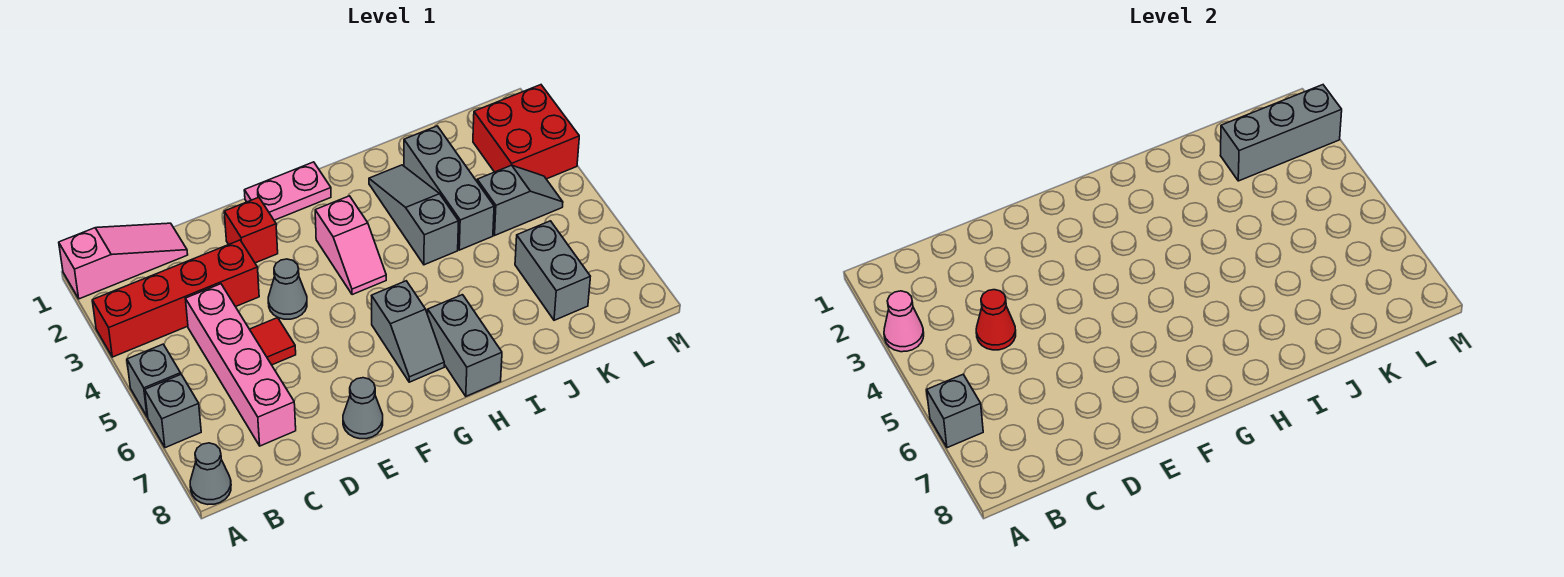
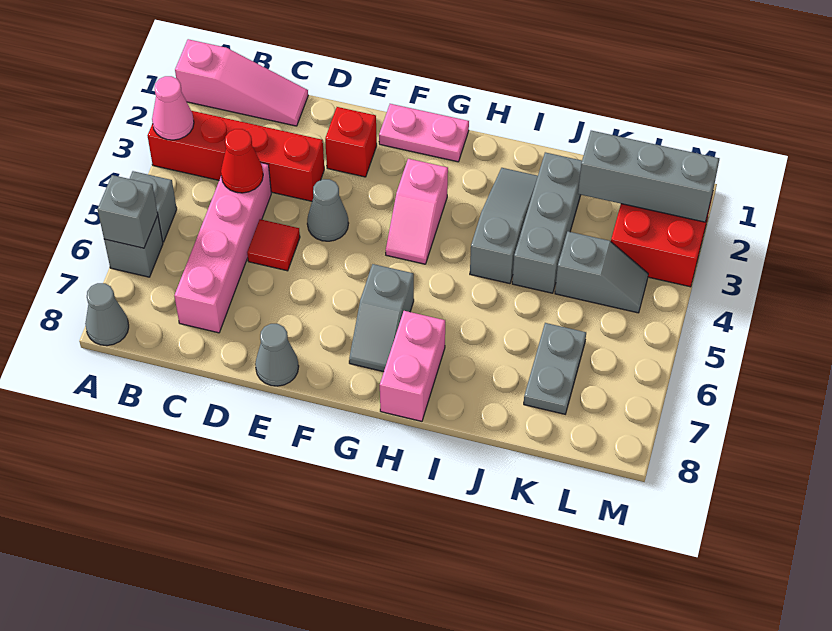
grey 1x2 brick [428,295,502,396] -> pink 1x2 brick [380,311,445,421]
grey 1x2 brick [515,221,590,320] -> grey 1x2 plate [524,323,586,414]

